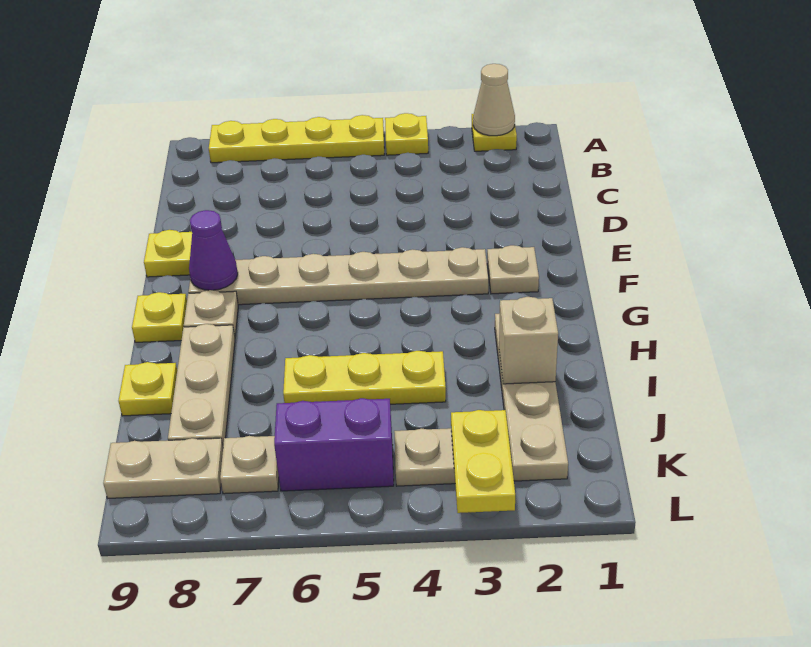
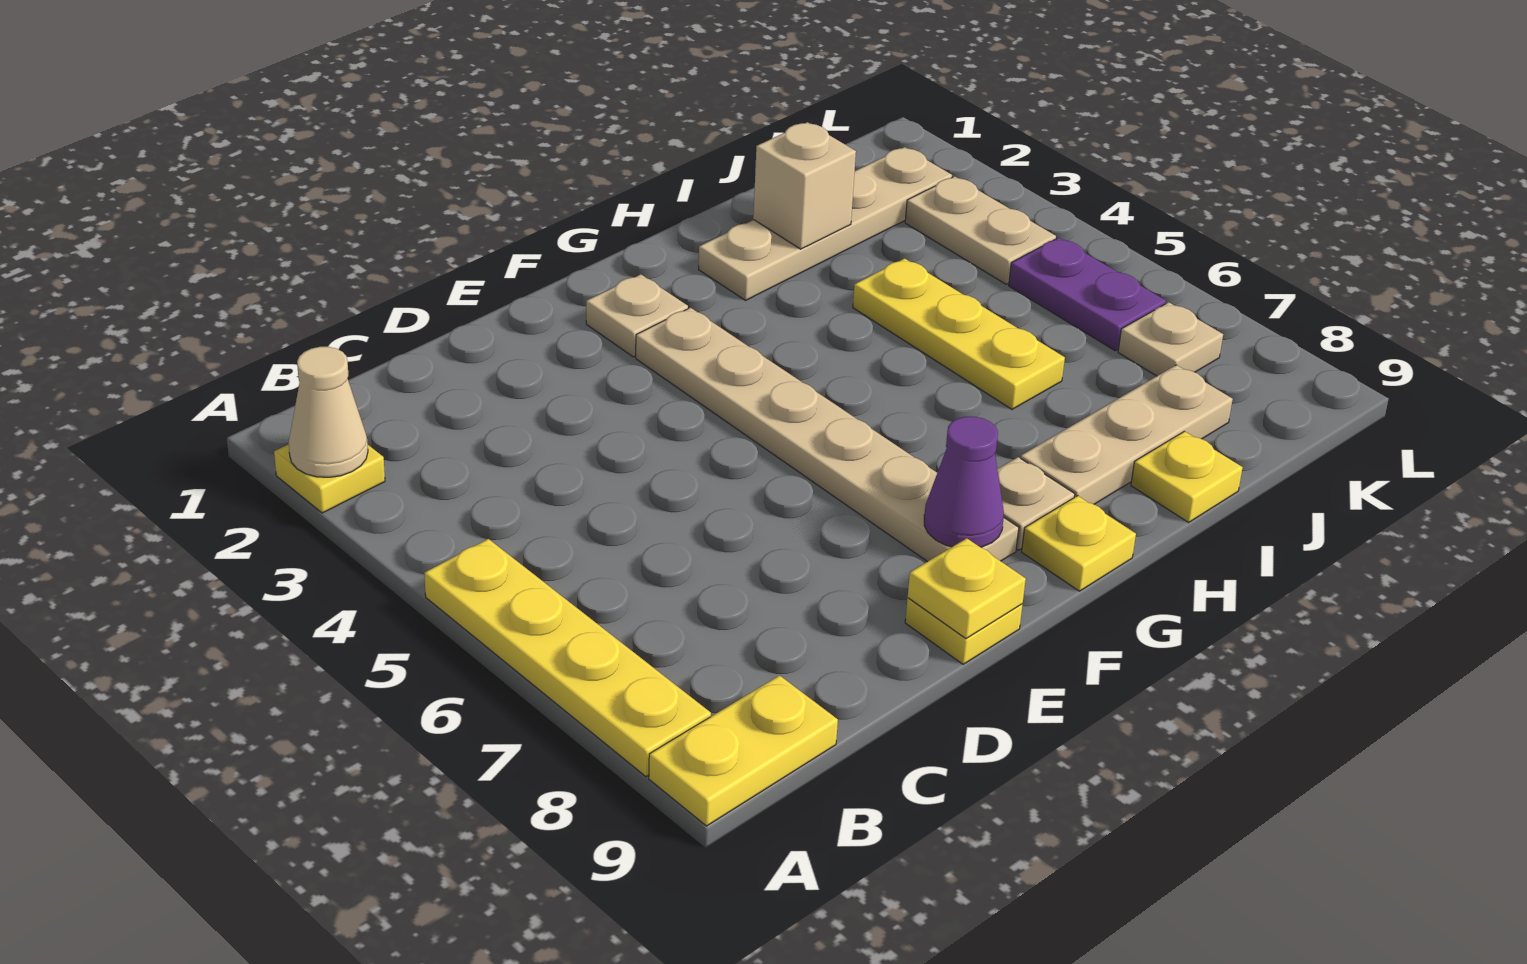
yellow 1x1 plate [385,113,428,155] -> yellow 1x1 plate moved to [908,538,1026,639]
yellow 1x2 plate [451,410,515,513] -> yellow 1x2 plate moved to [649,676,838,826]
purple 1x2 brick [274,398,394,491] -> purple 1x2 plate [1009,238,1166,351]
tan 1x2 plate [103,438,223,498] -> none

